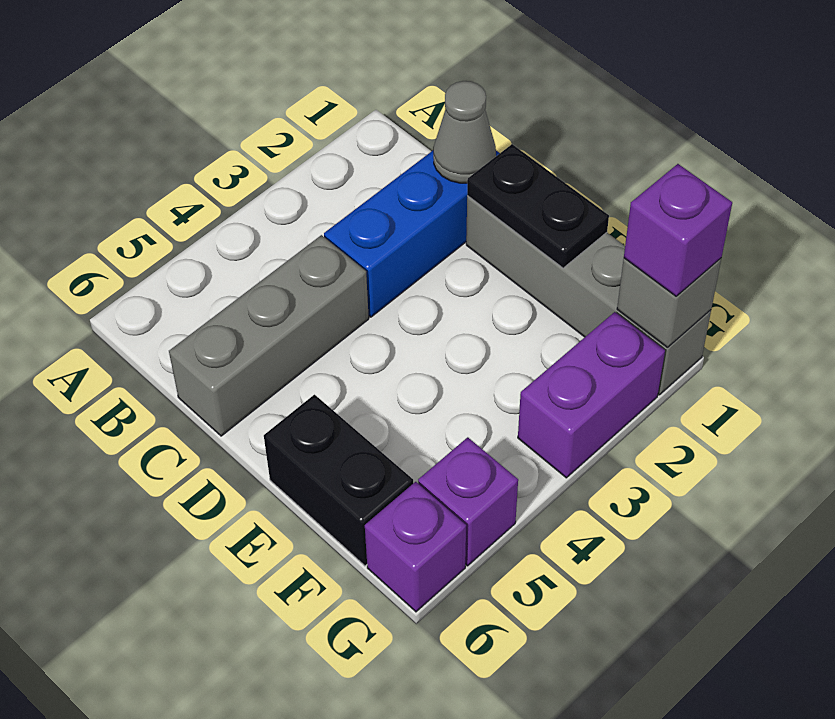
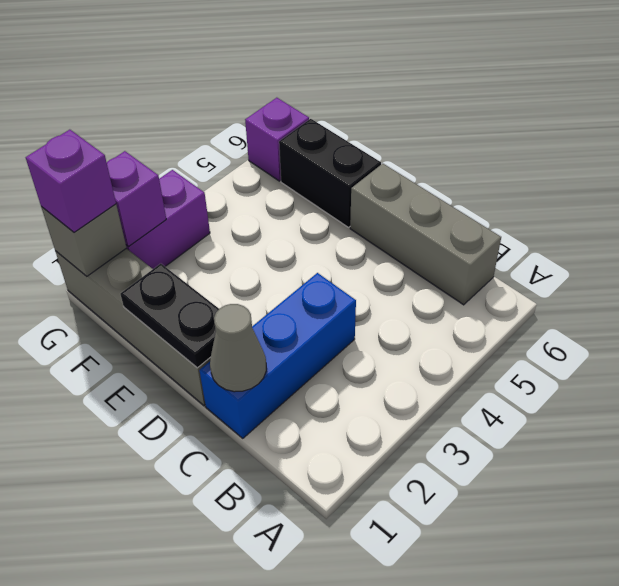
grey 1x3 brick [169,235,369,436] -> grey 1x3 brick turned to [350,164,501,305]
purple 1x1 brick [418,437,518,566] -> purple 1x1 brick moved to [107,151,166,247]

